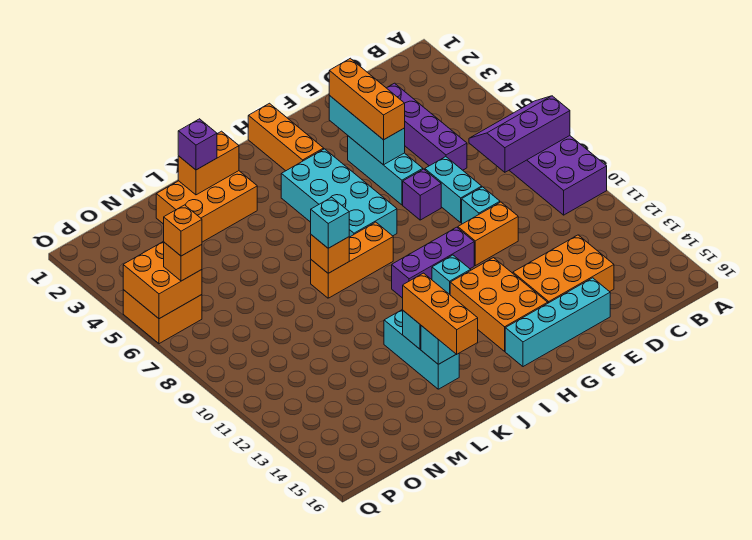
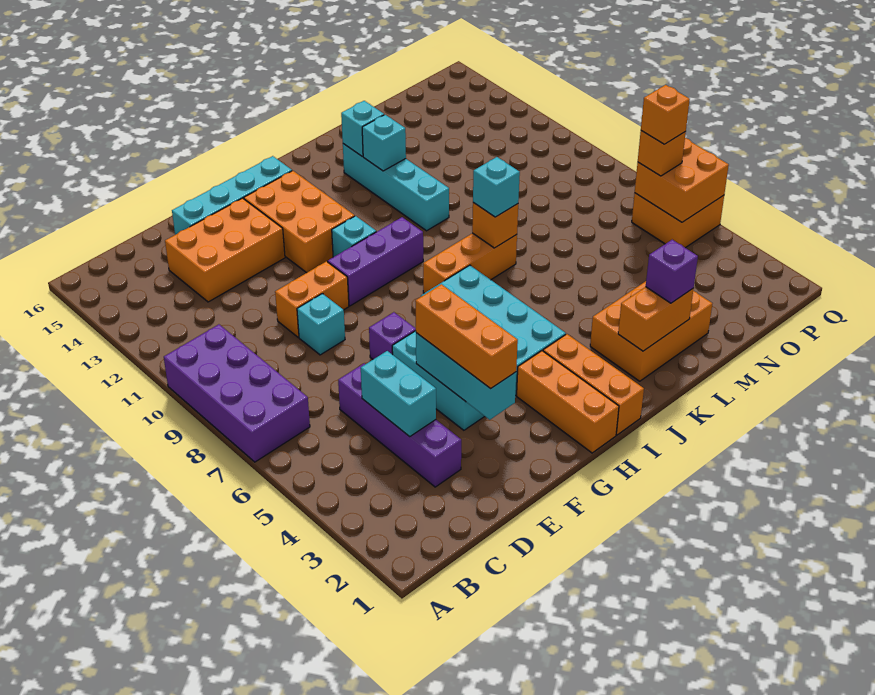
purple 2x3 slope [469,96,570,172] -> none
cyan 1x2 brick [425,157,482,222] -> cyan 1x2 brick moved to [361,351,436,437]
cyan 1x3 brick [384,309,459,389] -> cyan 1x4 brick [343,144,449,231]
orange 1x3 brick [403,273,478,354] -> orange 1x3 brick moved to [543,334,644,435]

